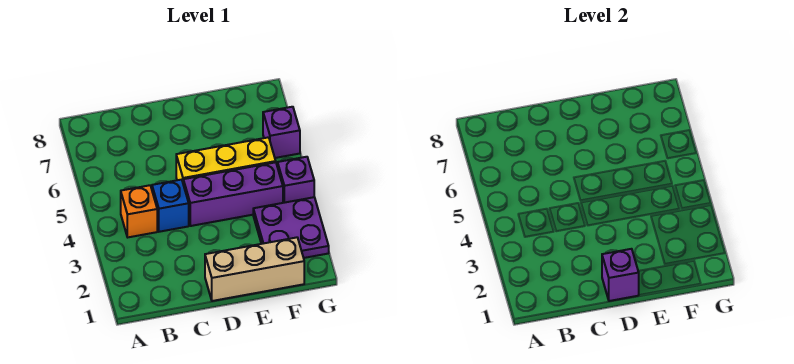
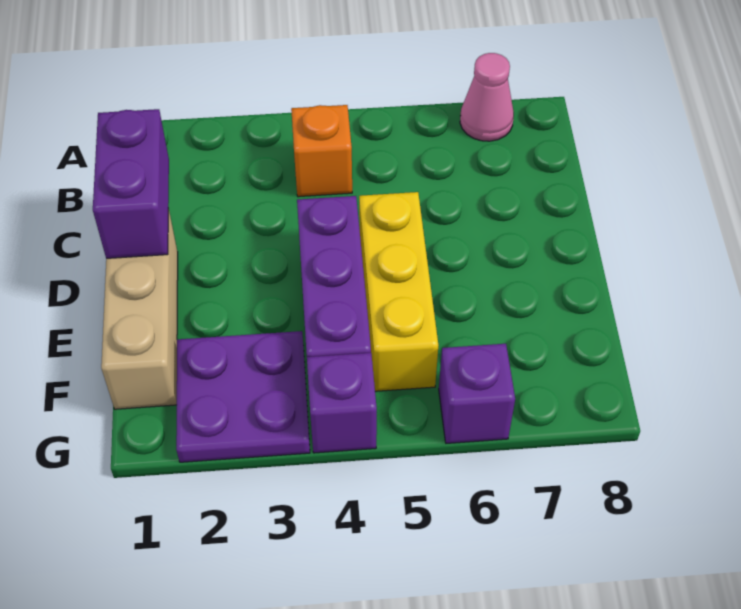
none -> pink 1x1 cone [460,53,514,141]
blue 1x1 brick [152,180,189,232] -> none
purple 1x1 brick [602,249,639,301] -> purple 1x2 brick [93,109,169,258]

